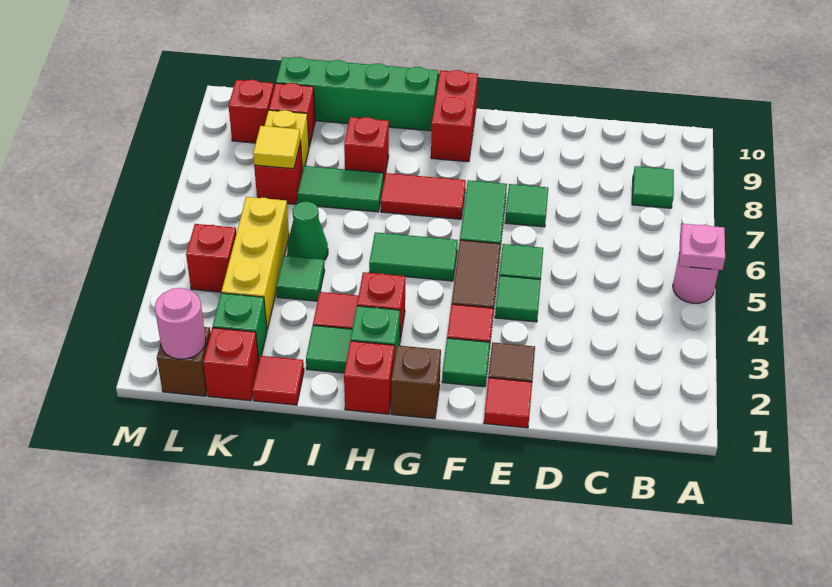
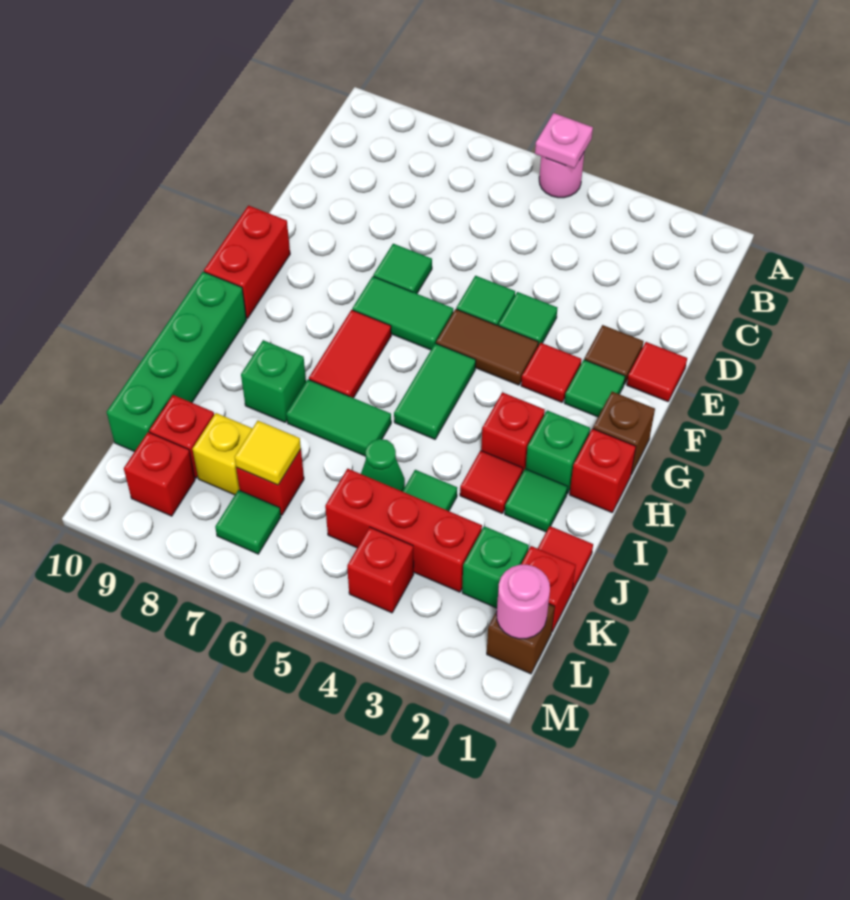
green 1x1 tile [632,166,674,208] -> green 1x1 tile moved to [215,490,281,554]
red 1x2 brick [431,70,478,162] -> red 1x2 brick turned to [204,206,290,318]
green 1x2 tile [298,166,384,212] -> green 1x2 tile turned to [286,380,391,456]
red 1x1 brick [344,117,389,179] -> green 1x1 brick [241,340,306,422]
yellow 1x3 brick [222,197,289,330] -> red 1x3 brick [325,469,482,592]

